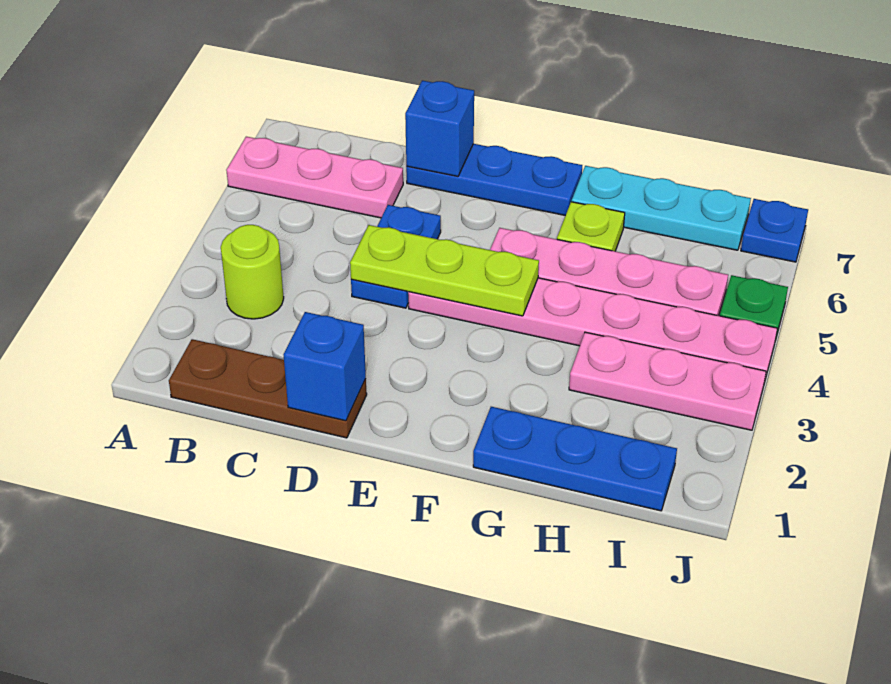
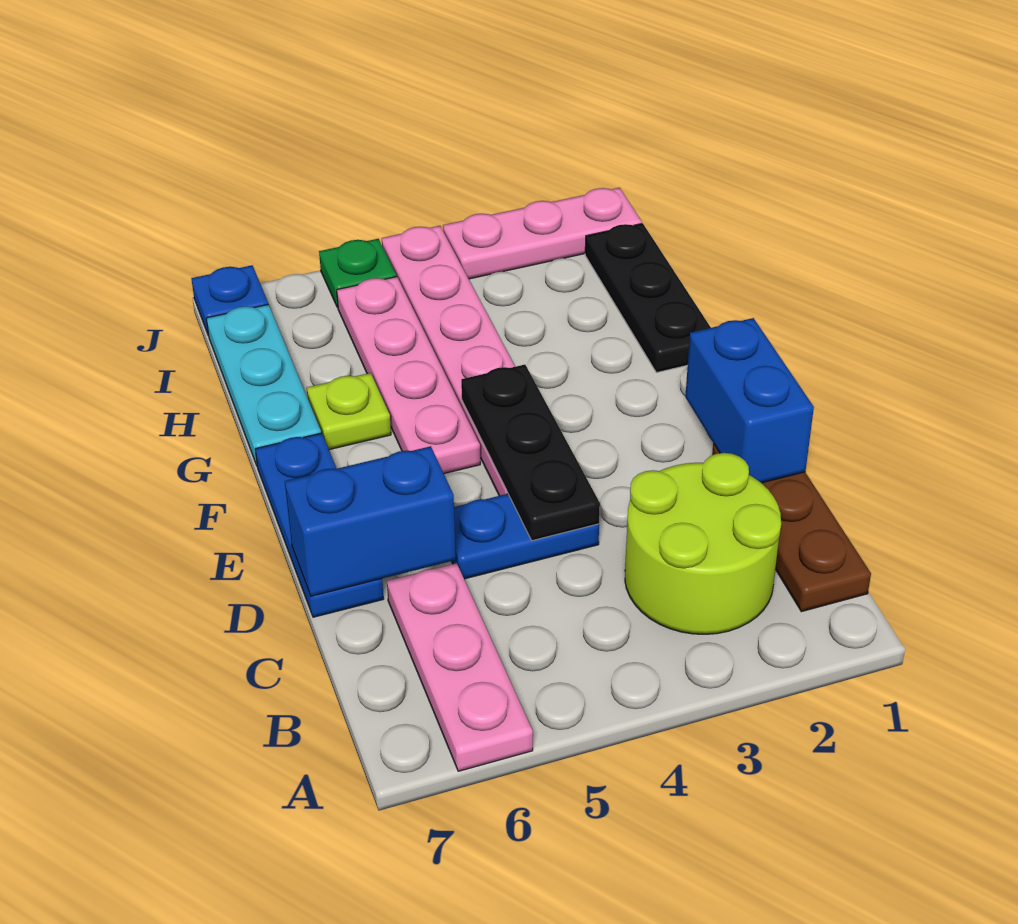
lime 1x1 round brick [221,225,284,319] -> lime 2x2 round brick [625,453,781,634]
blue 1x1 brick [283,312,366,421] -> blue 1x2 brick [685,318,814,483]
lime 1x3 plate [350,225,539,316] -> black 1x3 plate [461,365,600,541]
blue 1x1 brick [405,80,474,176] -> blue 1x2 brick [285,446,456,596]
blue 1x3 plate [473,407,677,511] -> black 1x3 plate [585,223,711,373]
pink 1x3 plate [569,332,766,430] -> pink 1x3 plate turned to [443,188,642,279]

